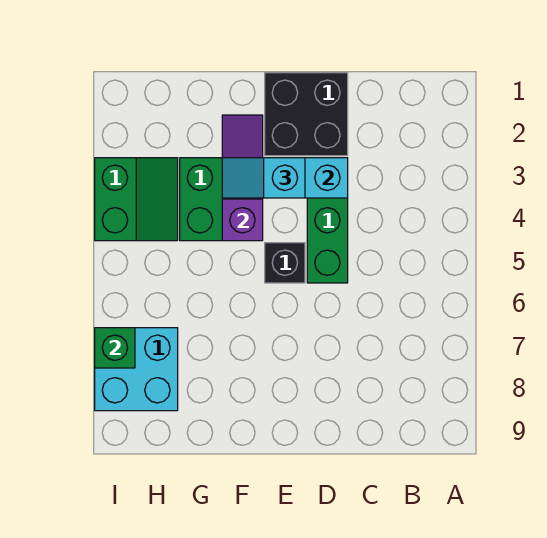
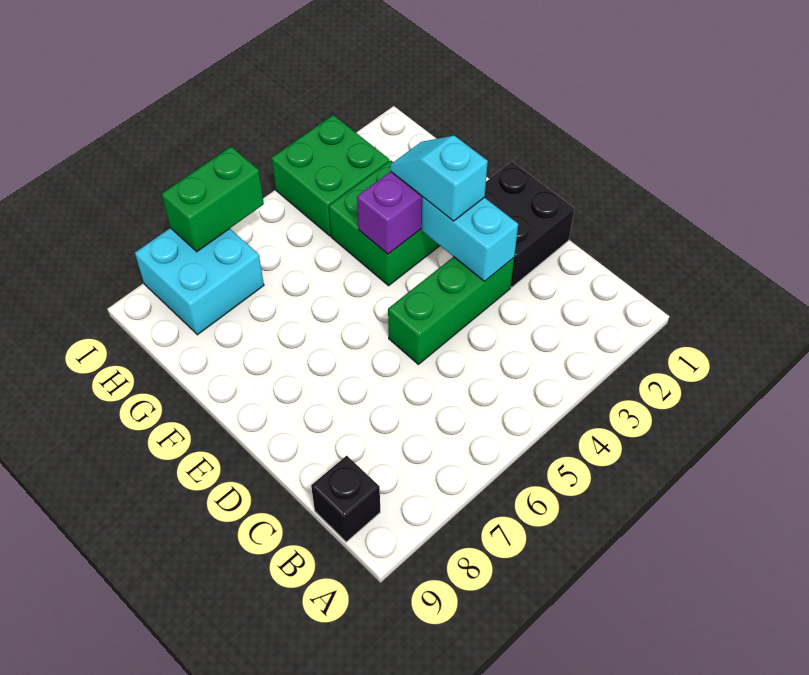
black 1x1 brick [265,243,305,283] -> black 1x1 brick moved to [311,456,380,542]
green 2x2 slope [95,158,178,241] -> green 2x2 brick [272,115,389,236]
green 1x1 brick [95,328,135,368] -> green 1x2 brick [162,147,264,252]

